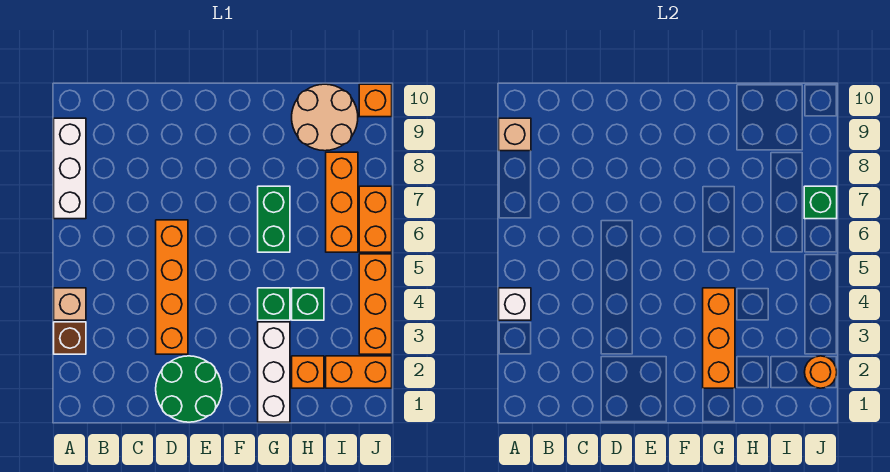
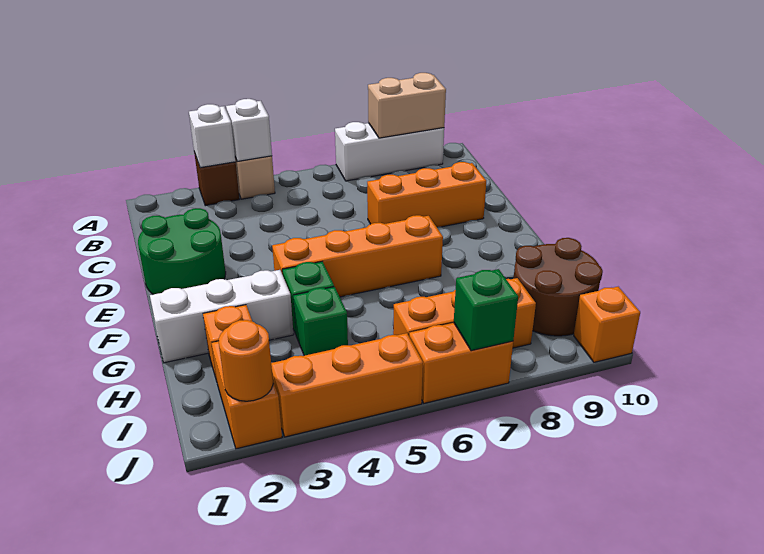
none -> white 1x1 brick [189,104,235,168]
tan 1x1 brick [499,118,531,151] -> tan 1x2 brick [368,73,446,138]
orange 1x4 brick [156,220,188,354] -> orange 1x4 brick moved to [272,215,443,297]
orange 1x3 brick [703,288,735,388] -> orange 1x3 brick moved to [367,162,486,227]
green 1x2 brick [258,186,290,252] -> none
tan 2x2 round brick [292,84,358,151] -> brown 2x2 round brick [514,238,603,336]

